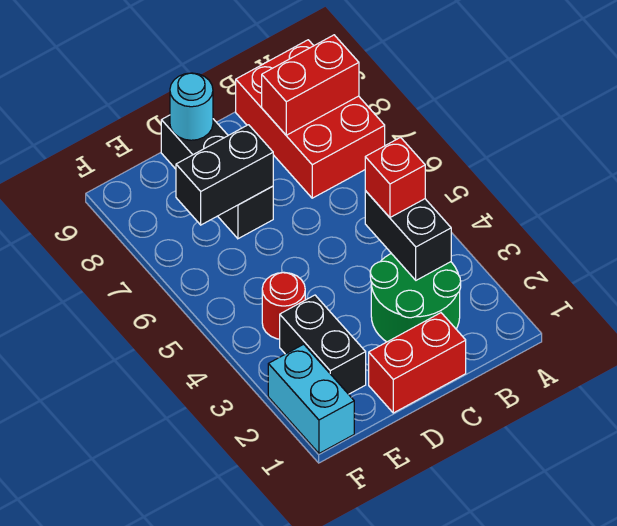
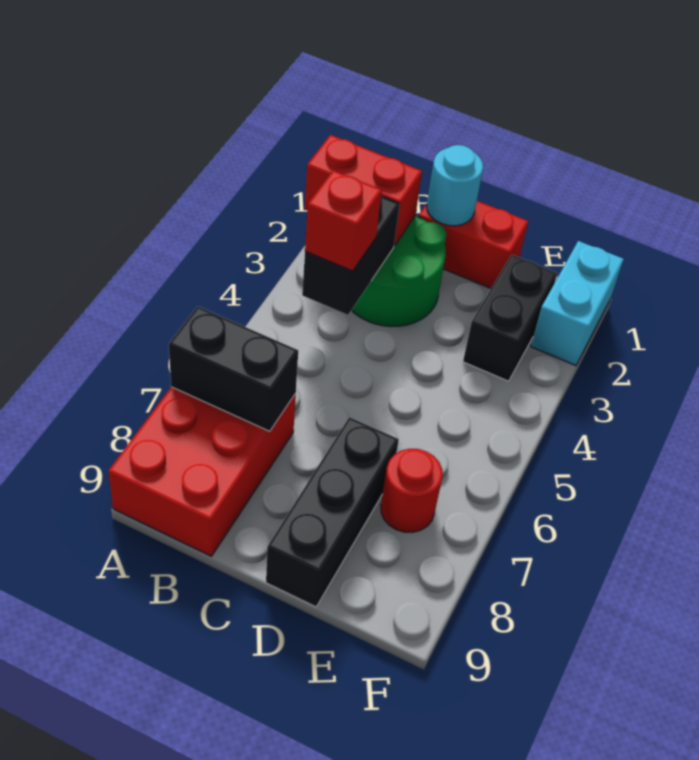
red 1x2 brick [262,35,359,135] -> red 1x2 brick moved to [305,135,422,246]
black 1x2 brick [176,125,273,225] -> black 1x2 brick moved to [169,306,298,431]
cyan 1x1 round brick [170,73,213,140] -> cyan 1x1 round brick moved to [427,145,483,226]
red 1x1 round brick [262,272,305,339] -> red 1x1 round brick moved to [381,449,443,532]

